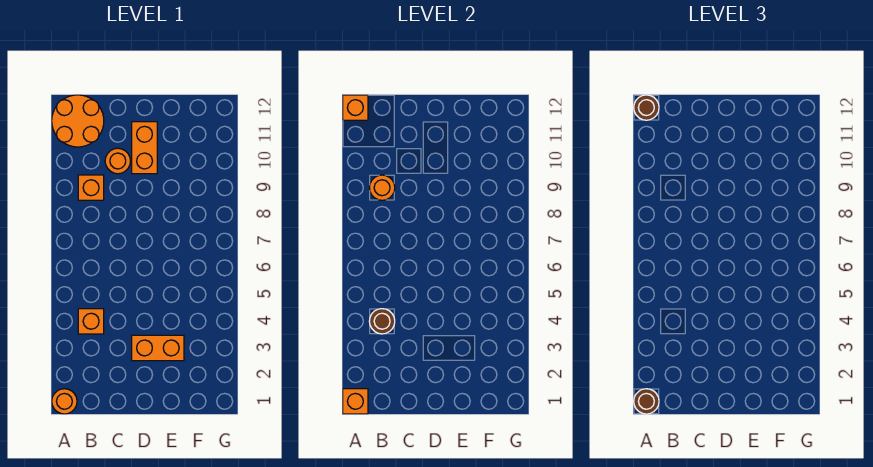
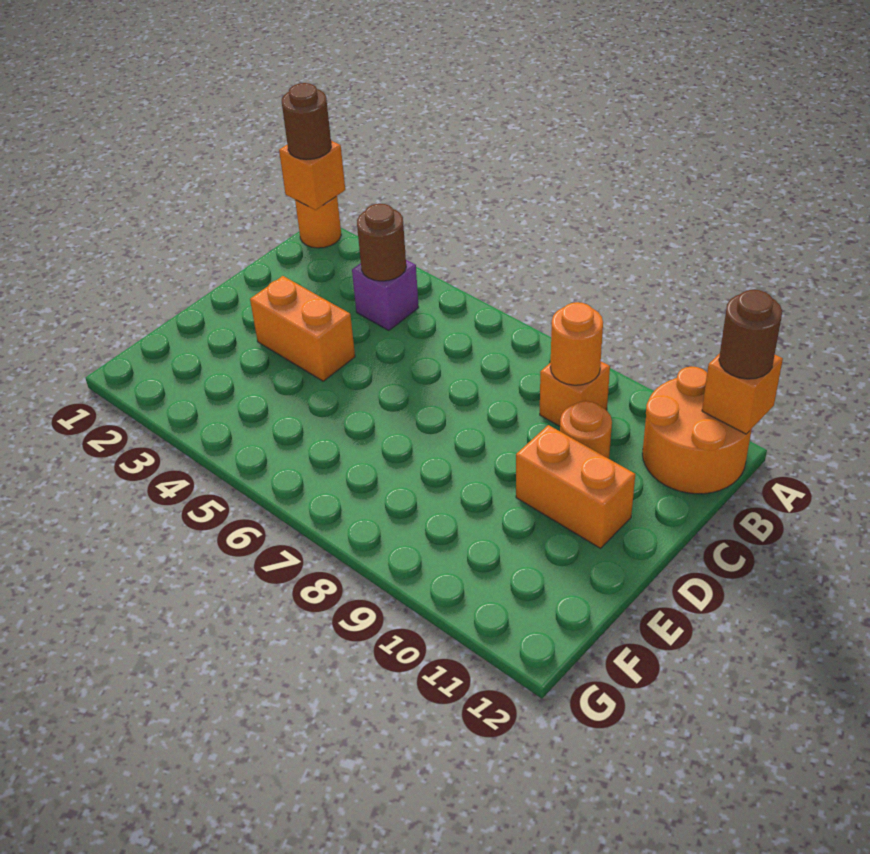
orange 1x1 brick [78,309,104,334] -> purple 1x1 brick [352,260,419,331]
orange 1x2 brick [132,335,184,361] -> orange 1x2 brick turned to [250,276,355,381]

